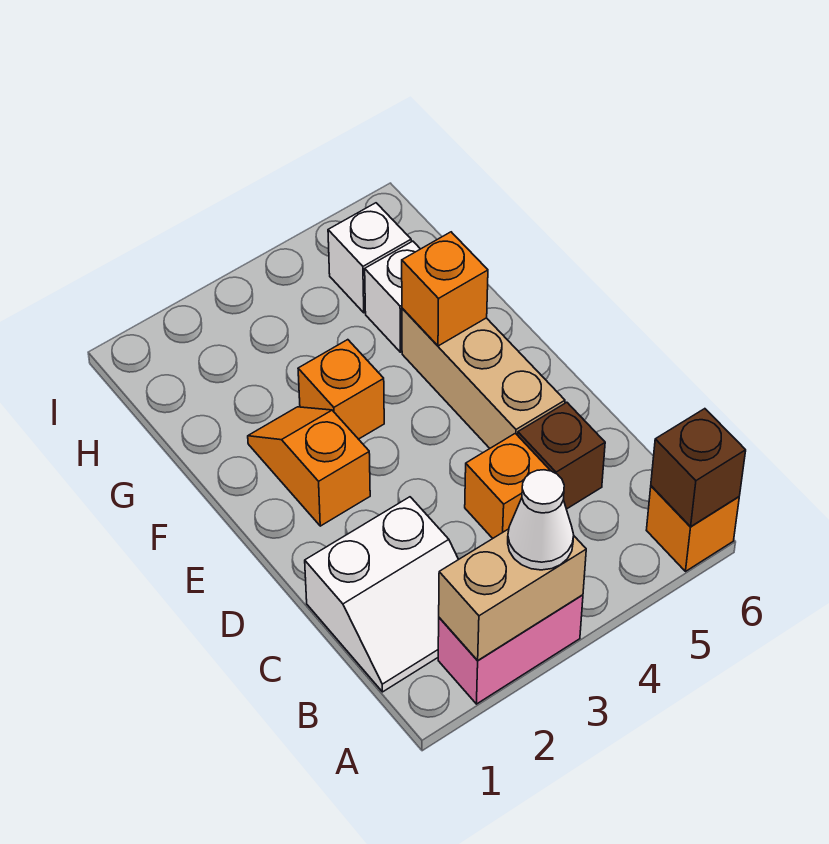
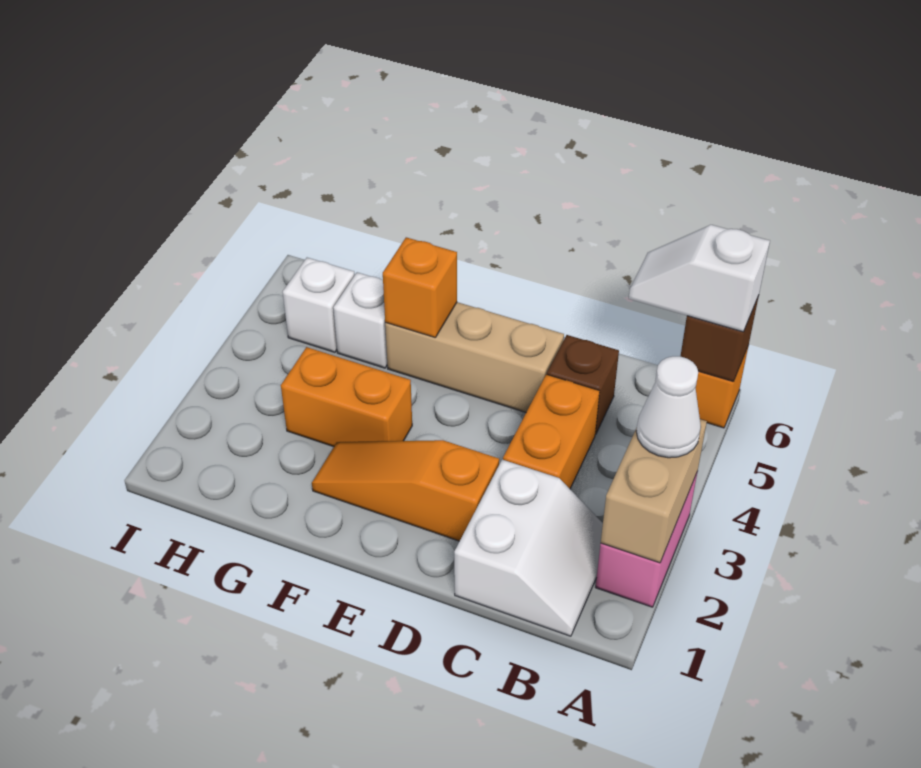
none -> white 1x2 slope [629,225,770,332]
orange 1x1 brick [465,433,550,538] -> orange 1x2 brick [503,374,600,489]
orange 1x2 slope [248,407,370,526] -> orange 1x3 slope [312,440,499,541]
orange 1x1 brick [298,340,384,439] -> orange 1x2 brick [281,347,412,447]

